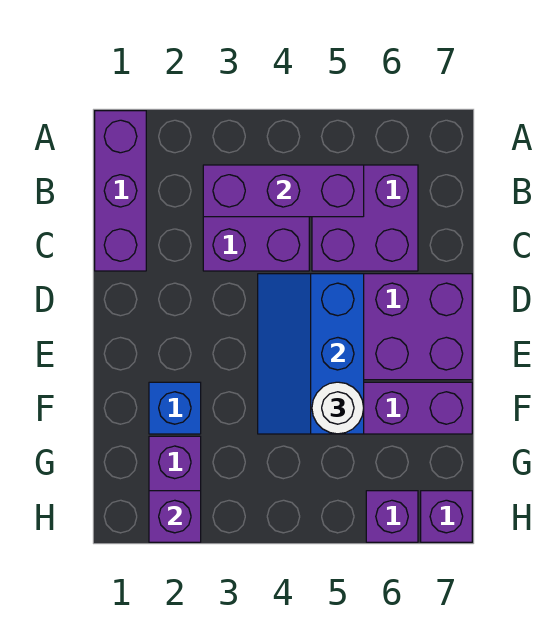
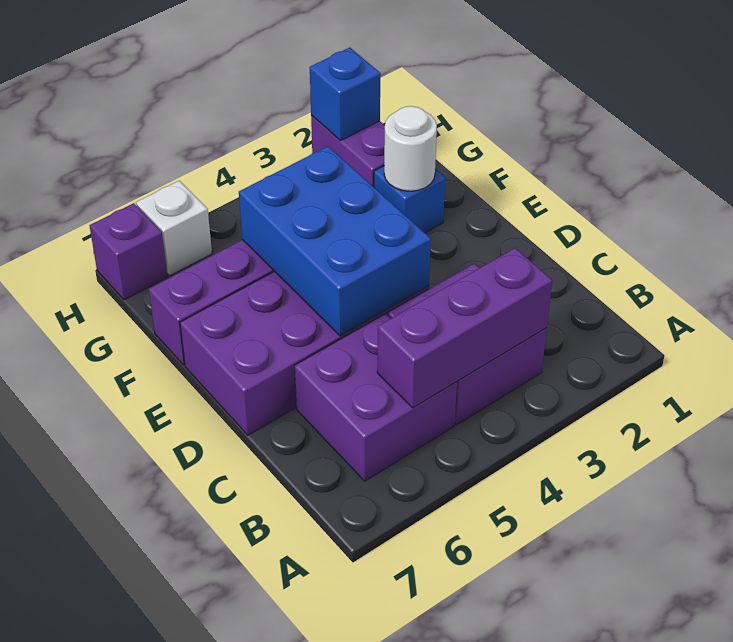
purple 1x3 brick [95,111,146,271] -> none
blue 2x3 slope [258,274,364,434] -> blue 2x3 brick [239,146,431,336]
white 1x1 round brick [312,382,364,434] -> white 1x1 round brick moved to [384,106,437,191]
purple 1x1 brick [149,491,201,542] -> blue 1x1 brick [310,48,380,140]
purple 1x1 brick [366,491,418,542] -> white 1x1 brick [136,181,212,276]

